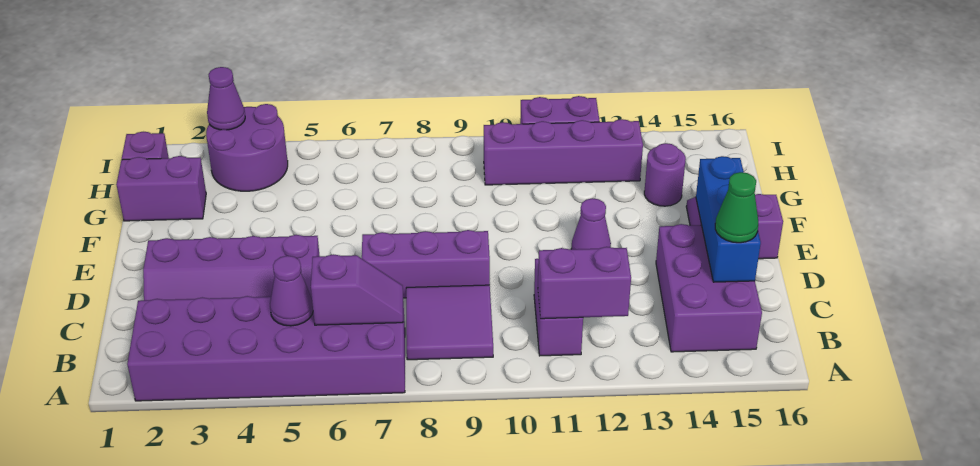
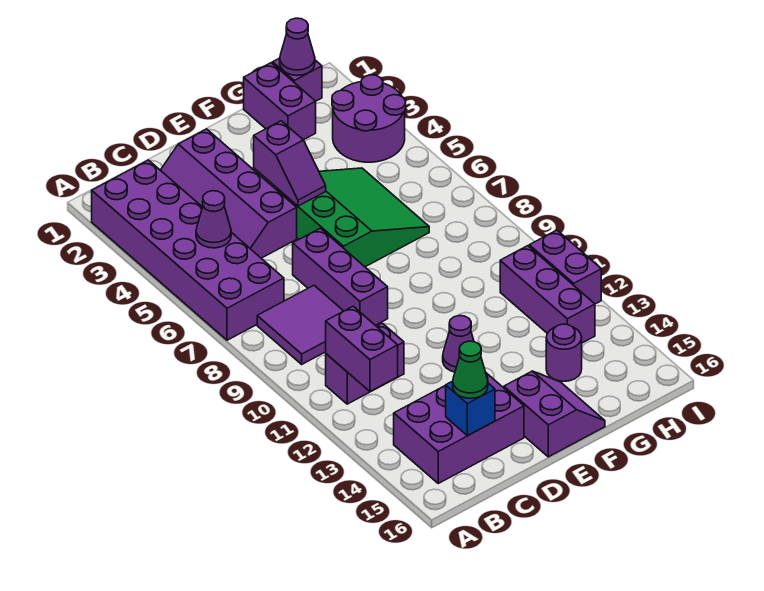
purple 1x2 slope [311,254,403,325] -> purple 1x2 slope moved to [254,121,326,206]
blue 1x3 brick [696,156,761,282] -> blue 1x1 brick [446,381,495,436]
none -> green 3x3 slope [276,168,429,267]
purple 1x4 brick [484,119,643,185] -> purple 1x3 brick [500,246,595,343]
purple 1x1 cone [207,67,245,130] -> purple 1x1 cone moved to [280,18,315,75]

